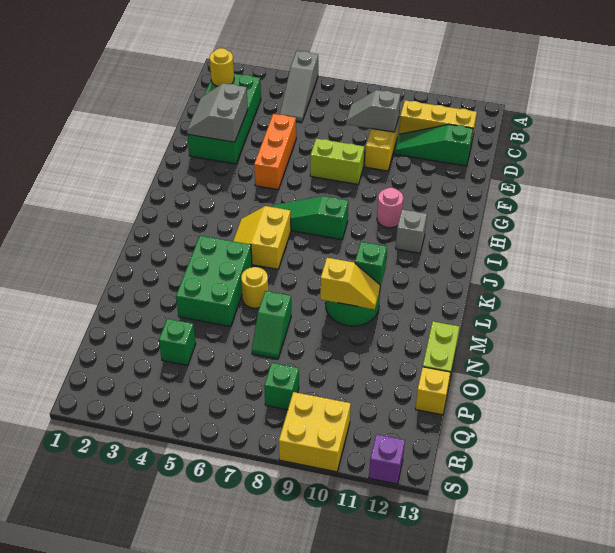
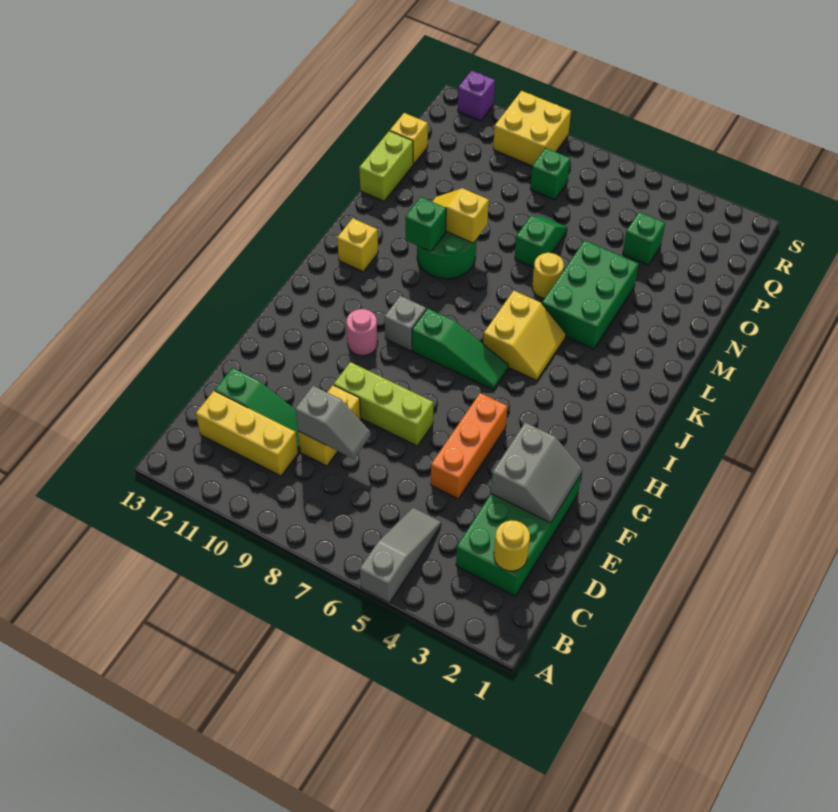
lime 1x2 brick [310,139,364,184] -> lime 1x3 brick [334,362,433,446]
grey 1x1 brick [396,210,427,253] -> grey 1x1 brick moved to [385,296,426,351]
none -> yellow 1x1 brick [337,218,378,272]

